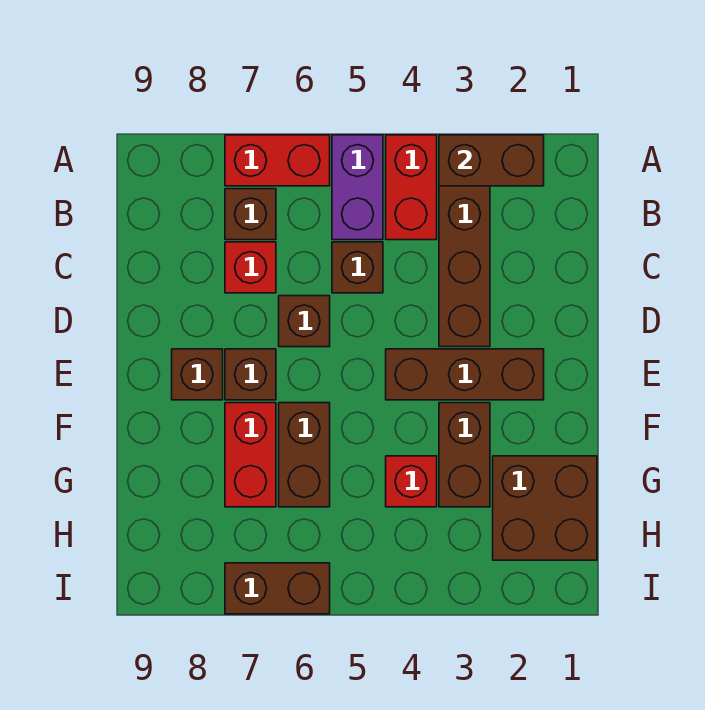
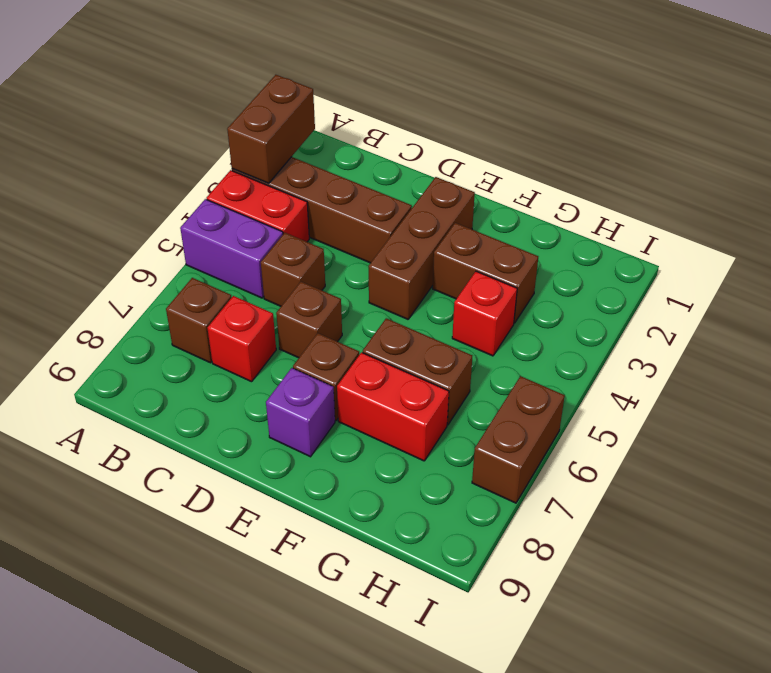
red 1x2 brick [225,135,330,186] -> none
brown 1x1 brick [172,349,223,400] -> purple 1x1 brick [266,368,335,457]
brown 2x2 brick [493,456,597,560] -> none

